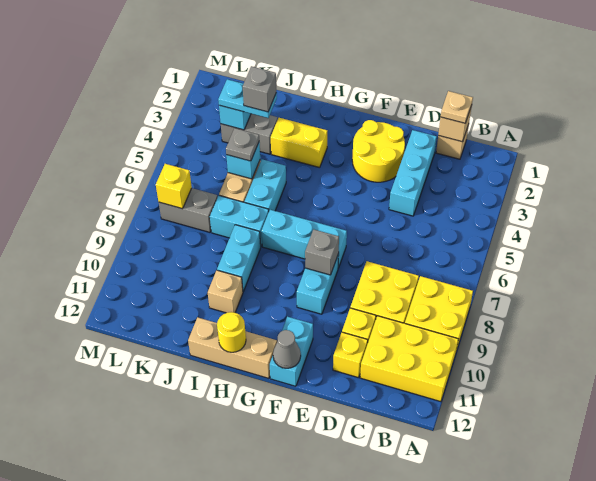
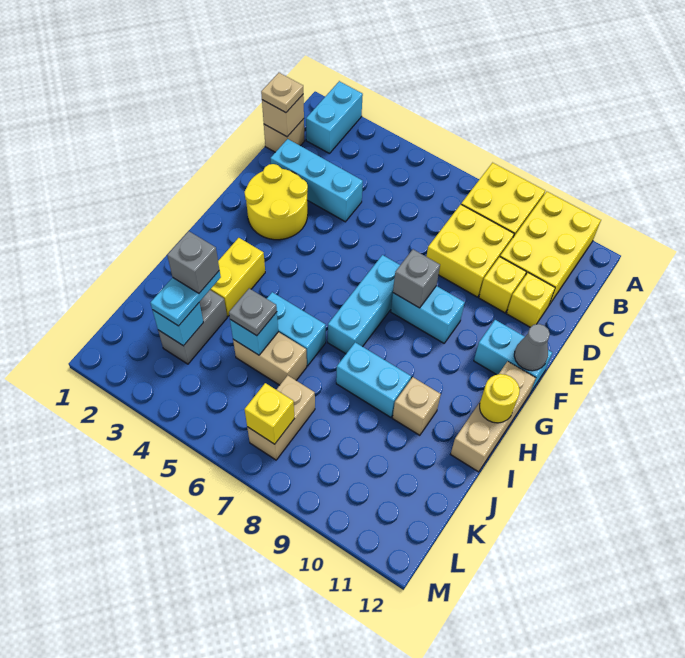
cyan 1x2 brick [210,196,269,246] -> cyan 1x2 brick moved to [306,81,363,154]
grey 1x2 brick [159,188,217,232] -> tan 1x2 brick [247,375,315,460]

